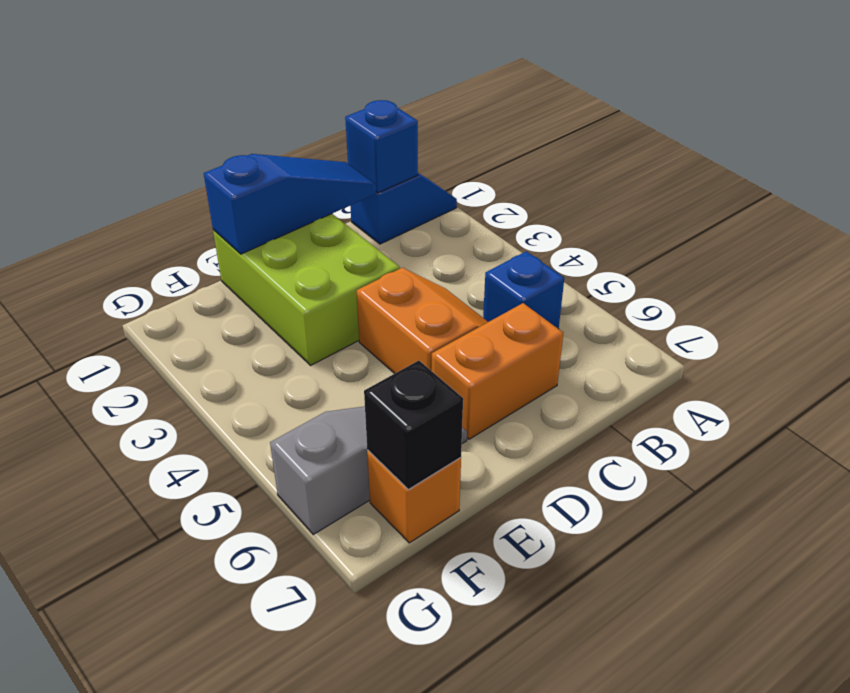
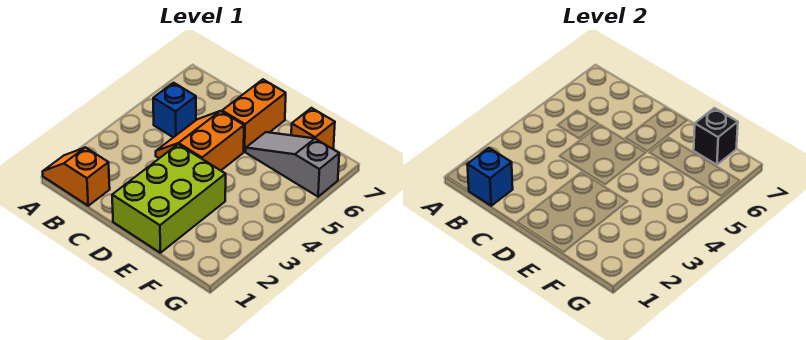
blue 1x2 slope [350,173,457,244] -> orange 1x2 slope [43,147,110,206]
blue 1x3 slope [204,154,376,254] -> none
orange 1x2 brick [432,303,563,439] -> orange 1x2 brick turned to [222,80,286,152]

